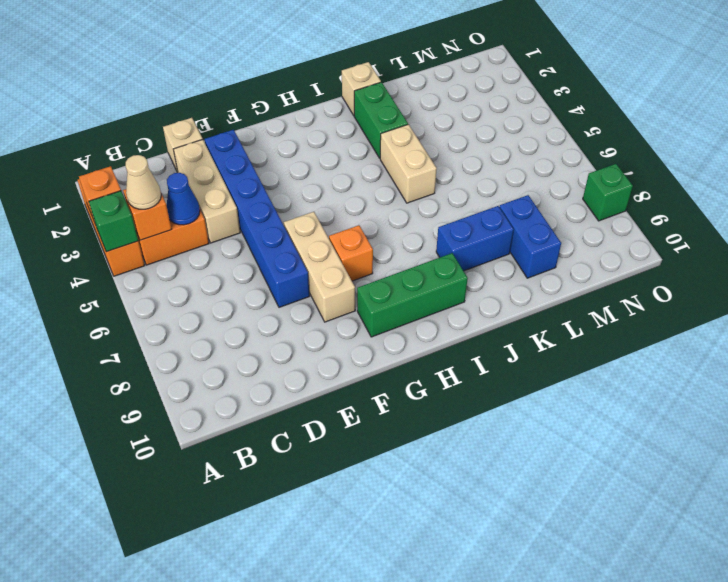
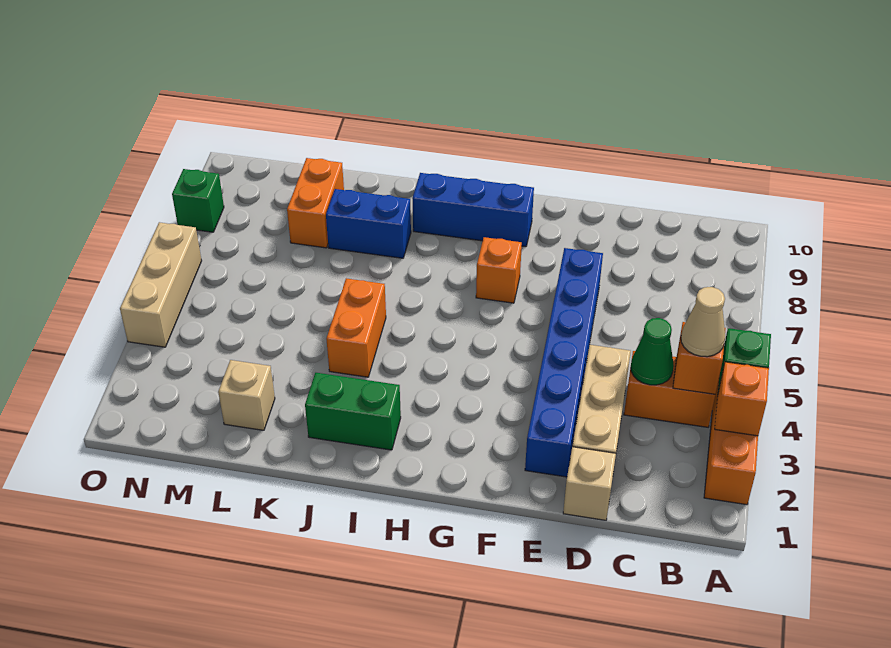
blue 1x1 cone [167,172,200,225] -> green 1x1 cone [631,318,674,385]
tan 1x3 brick [284,212,355,322] -> tan 1x3 brick moved to [120,222,202,347]
green 1x3 brick [357,253,468,337] -> blue 1x3 brick [412,173,534,247]
tan 1x1 brick [342,62,381,116] -> tan 1x1 brick moved to [218,360,275,430]
green 1x2 brick [354,82,408,158] -> green 1x2 brick turned to [305,373,401,450]
tan 1x2 brick [380,124,437,203] -> orange 1x2 brick [326,278,386,377]
blue 1x2 brick [499,195,561,278] -> orange 1x2 brick [287,158,344,248]

